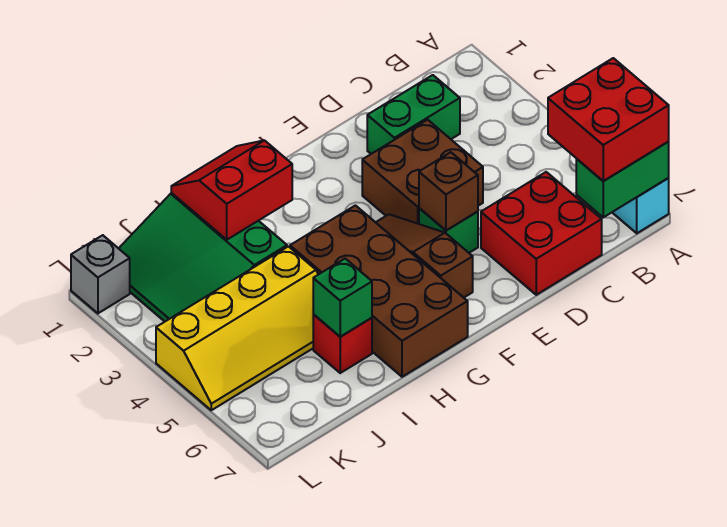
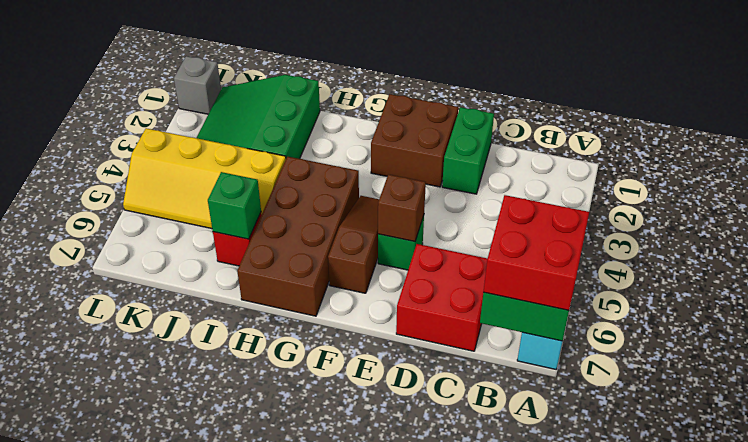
green 1x2 brick [367,75,460,154] -> green 1x2 brick turned to [442,107,494,194]
brown 2x2 brick [362,120,483,224] -> brown 2x2 brick moved to [371,94,458,187]
red 2x2 slope [171,140,292,240] -> none

